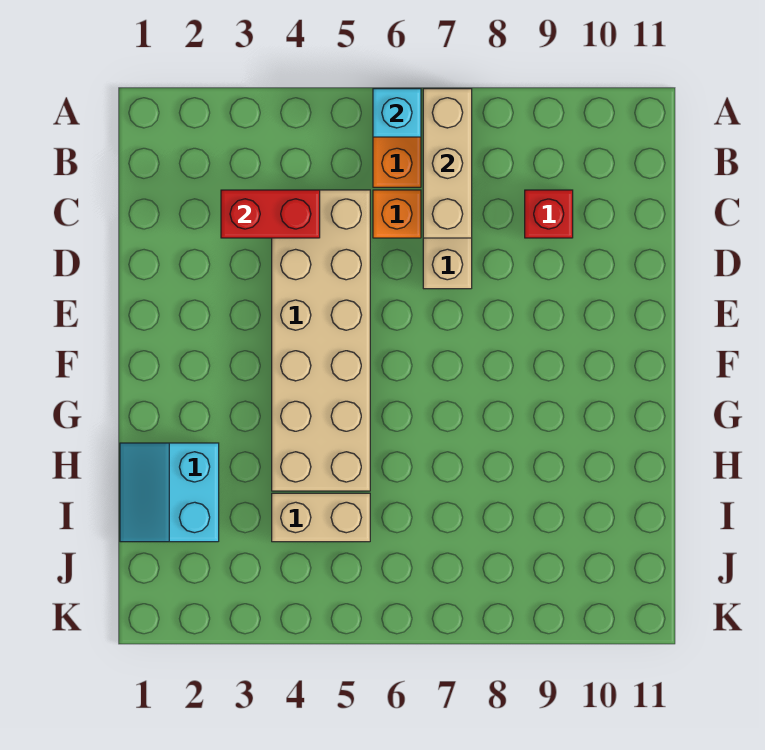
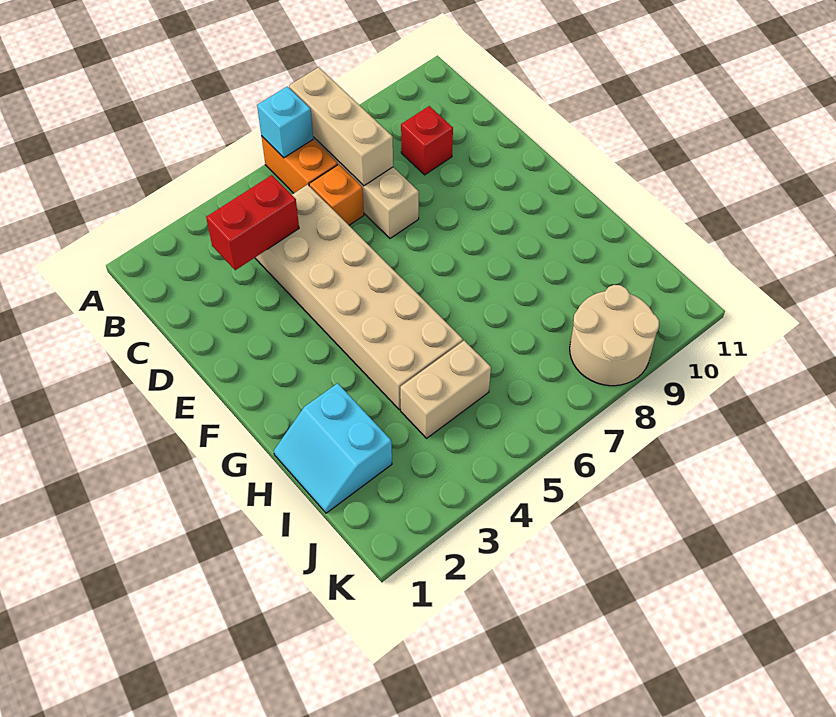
none -> tan 2x2 round brick [570,285,659,386]

